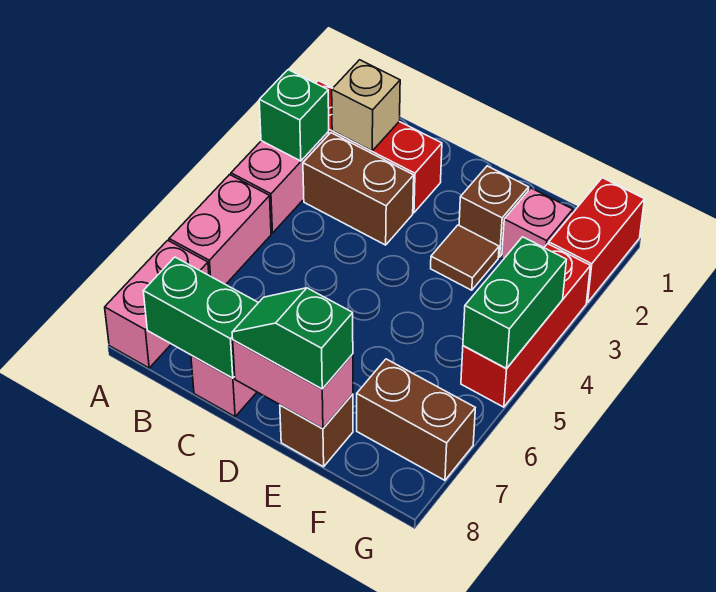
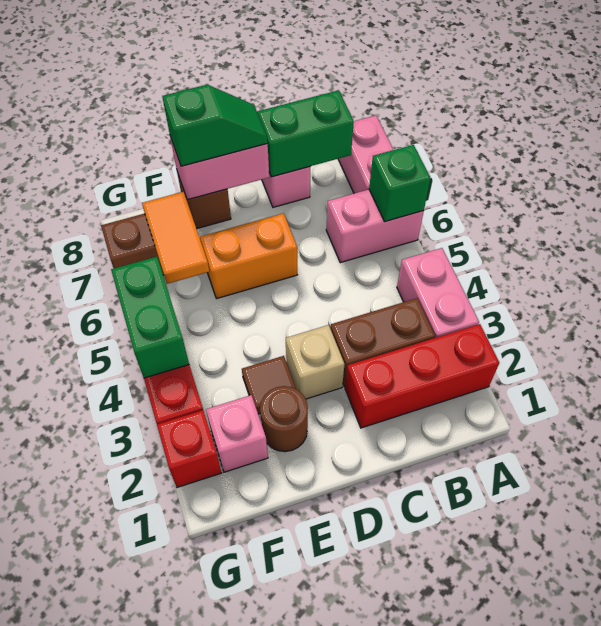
green 1x1 brick [259,70,329,161] -> green 1x1 brick moved to [369,145,431,222]
pink 1x2 brick [169,175,271,285] -> pink 1x2 brick turned to [326,190,424,263]
tan 1x1 brick [332,60,400,151] -> tan 1x1 brick moved to [286,325,344,399]
none -> orange 1x2 brick [200,213,297,299]
brown 1x1 brick [459,166,529,257] -> brown 1x1 round brick [260,386,308,452]
none -> orange 1x2 tile [142,192,209,284]
red 1x2 brick [549,178,644,303] -> red 1x1 brick [157,410,221,487]

